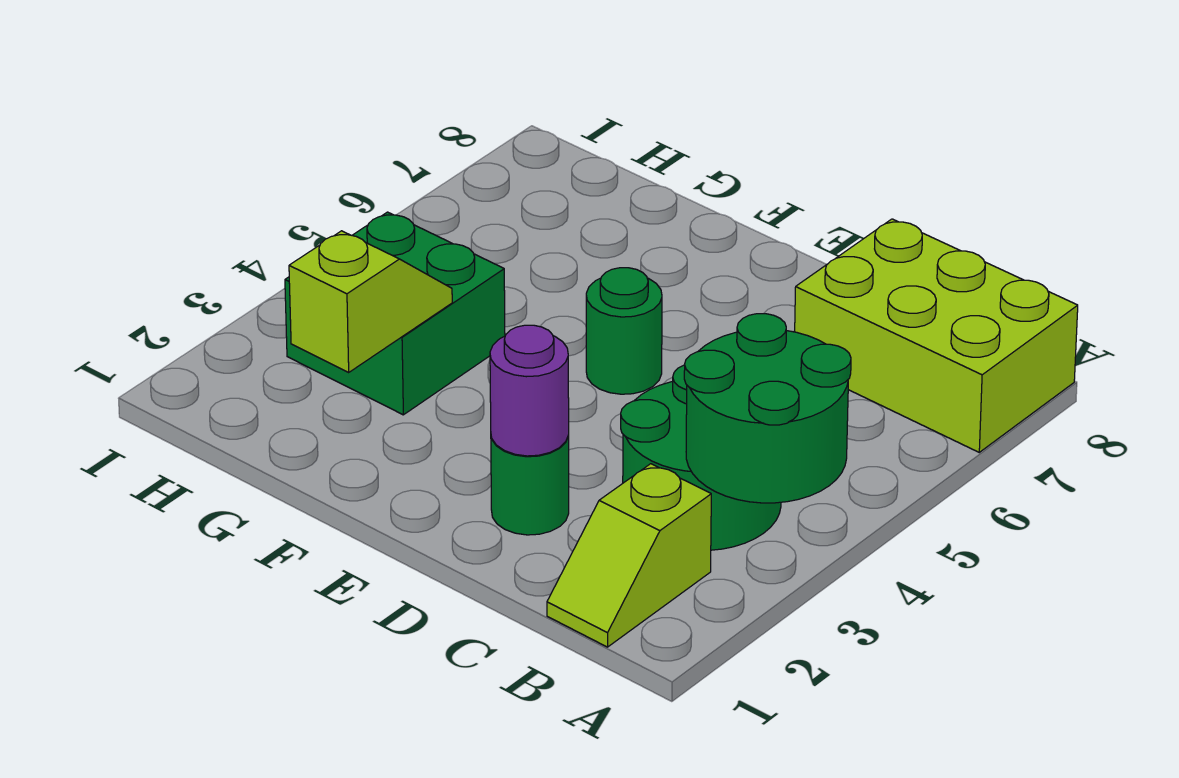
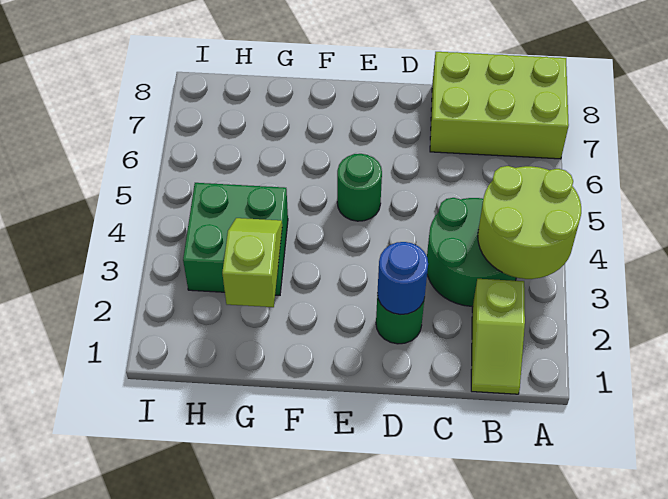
green 2x2 round brick [684,314,851,503] -> lime 2x2 round brick [478,166,581,279]
purple 1x1 round brick [490,325,569,456] -> blue 1x1 round brick [377,242,428,315]

